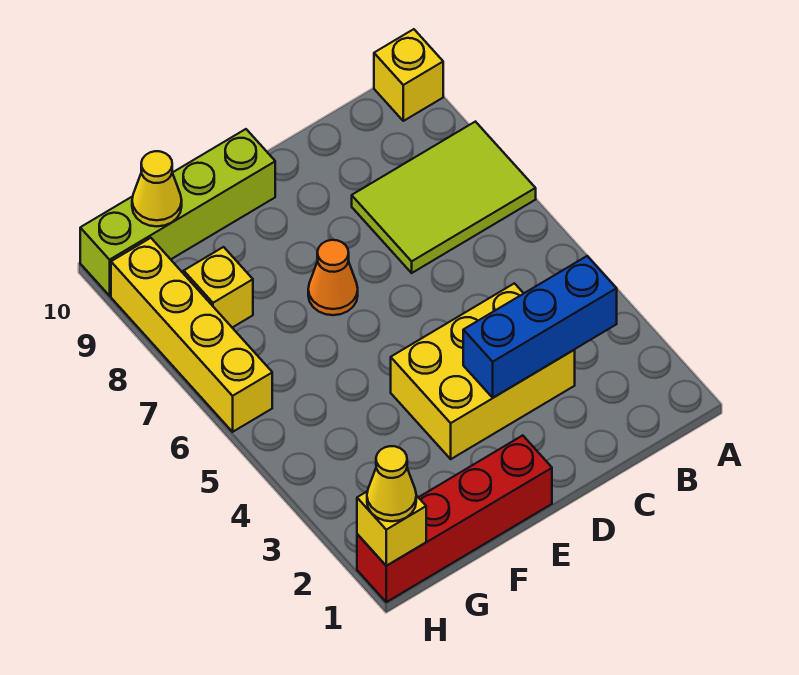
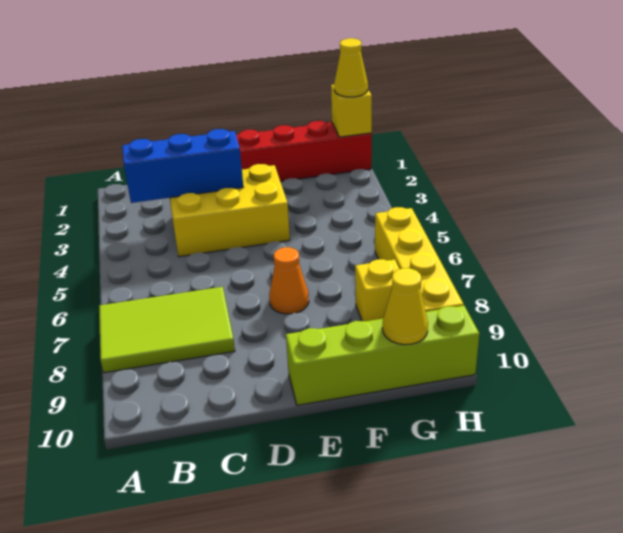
yellow 1x1 brick [374,29,443,121] -> none

